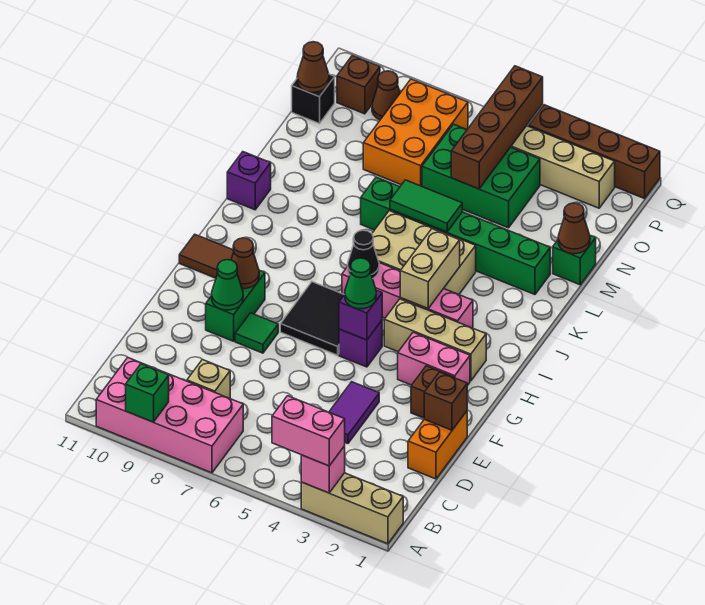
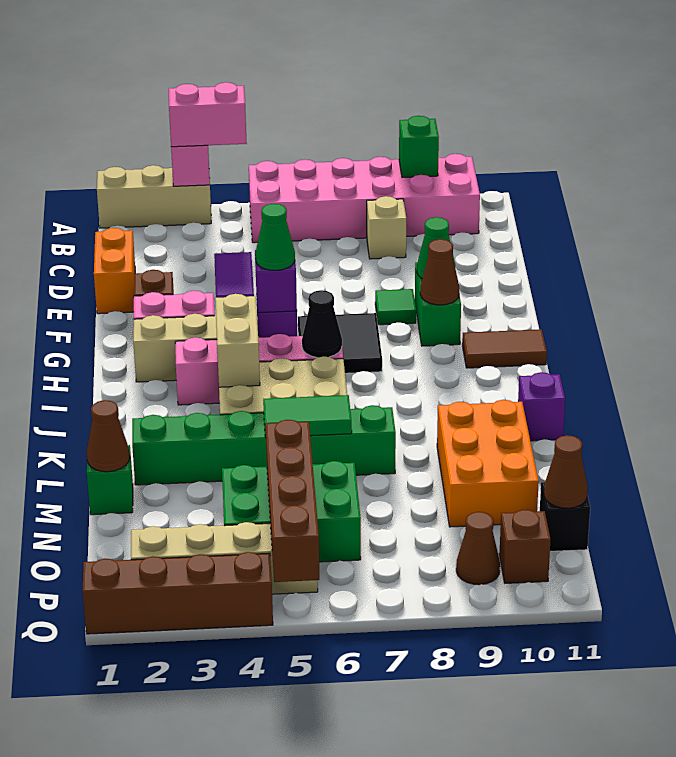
pink 2x4 brick [96,358,243,473] -> pink 2x6 brick [249,154,480,243]
brown 1x1 brick [424,372,467,430] -> none
orange 2x3 brick [363,79,468,186] -> orange 2x3 brick moved to [437,400,539,527]

